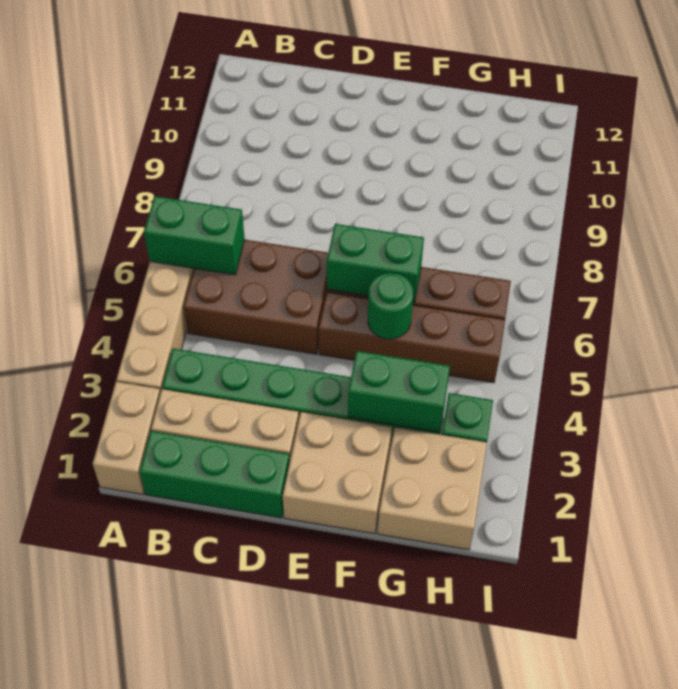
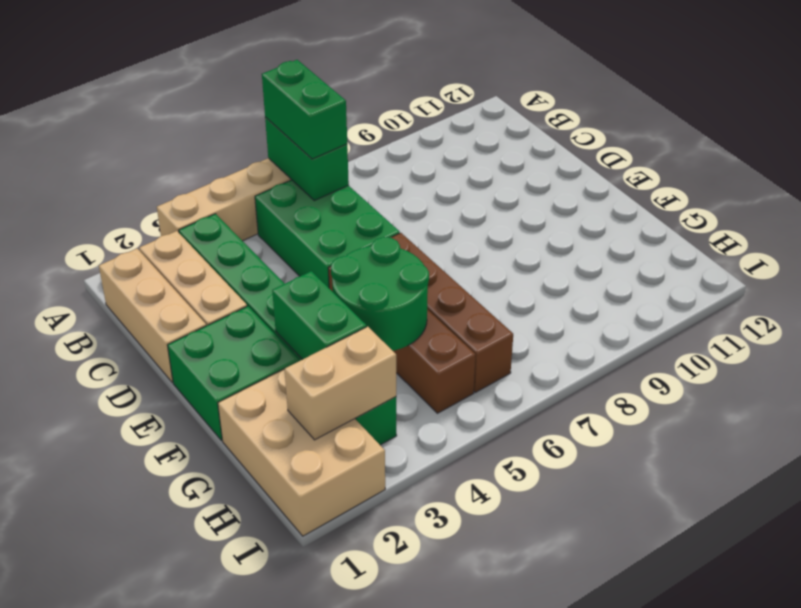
tan 1x2 brick [93,382,160,494] -> tan 1x2 brick moved to [285,327,396,440]
green 1x3 brick [140,431,290,518] -> tan 1x3 brick [99,249,206,383]
brown 2x3 brick [184,240,328,354] -> green 2x3 brick [255,180,400,288]
tan 2x2 brick [283,412,392,534] -> green 2x2 brick [168,306,299,441]
green 1x2 brick [327,224,424,303] -> green 1x2 brick moved to [262,60,347,159]
green 1x1 round brick [368,273,413,339] -> green 2x2 round brick [331,237,429,351]
tan 2x2 brick [378,427,487,550] -> tan 2x3 brick [218,369,385,536]

